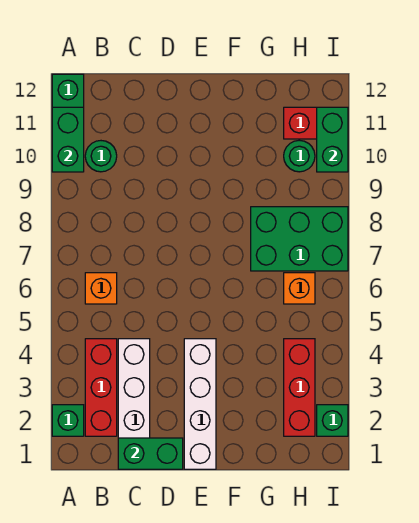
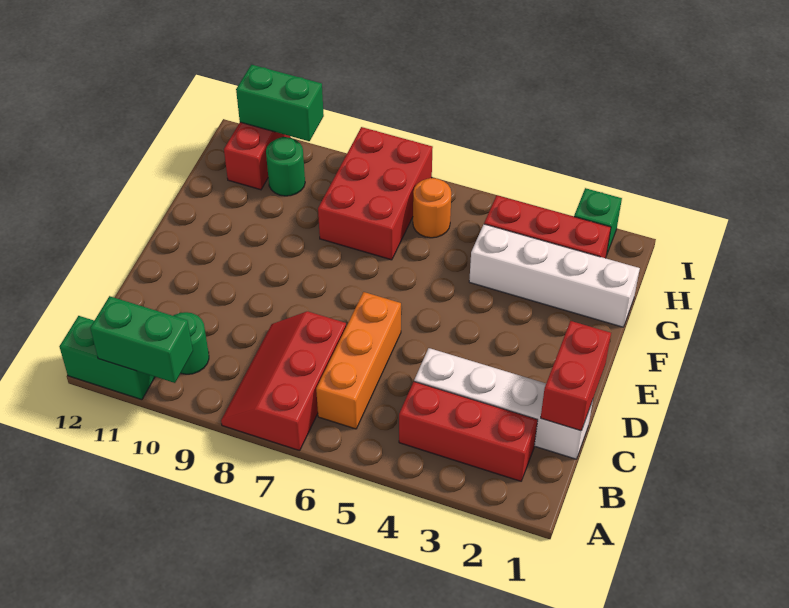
green 1x1 brick [52,405,84,436] -> none
none -> red 2x3 slope [221,311,346,451]
orange 1x1 brick [85,273,117,304] -> orange 1x3 brick [316,292,401,429]
green 1x2 brick [118,438,183,469] -> red 1x2 brick [541,321,611,431]
white 1x4 brick [184,339,216,469] -> white 1x4 brick moved to [469,224,640,327]
green 2x3 brick [251,207,348,271] -> red 2x3 brick [318,127,433,260]
orange 1x1 brick [284,273,315,304] -> orange 1x1 round brick [413,178,451,238]

